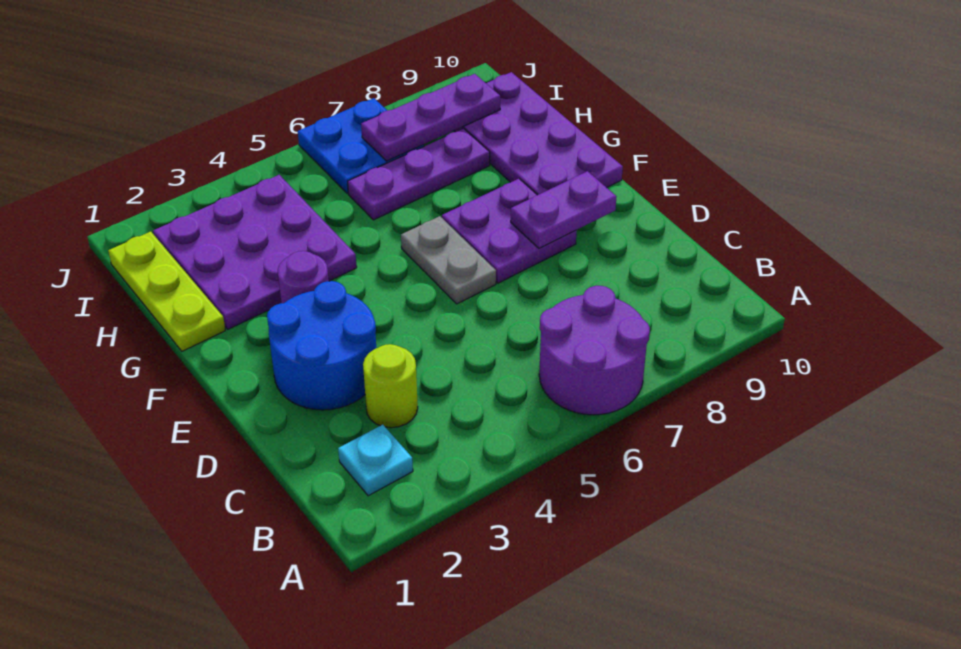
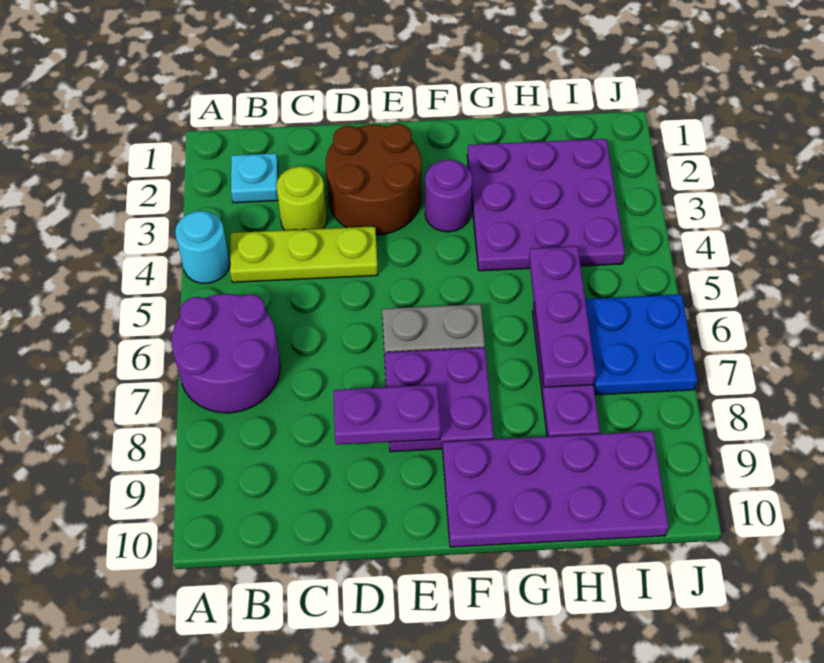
none -> cyan 1x1 round brick [175,211,230,284]
blue 2x2 round brick [267,281,376,410] -> brown 2x2 round brick [326,124,421,235]
purple 1x2 plate [511,171,616,248] -> purple 1x2 plate turned to [333,385,441,445]
lime 1x3 plate [108,232,225,351] -> lime 1x3 plate moved to [230,226,378,282]
purple 1x3 plate [361,74,500,161] -> purple 1x3 plate moved to [529,246,596,387]

